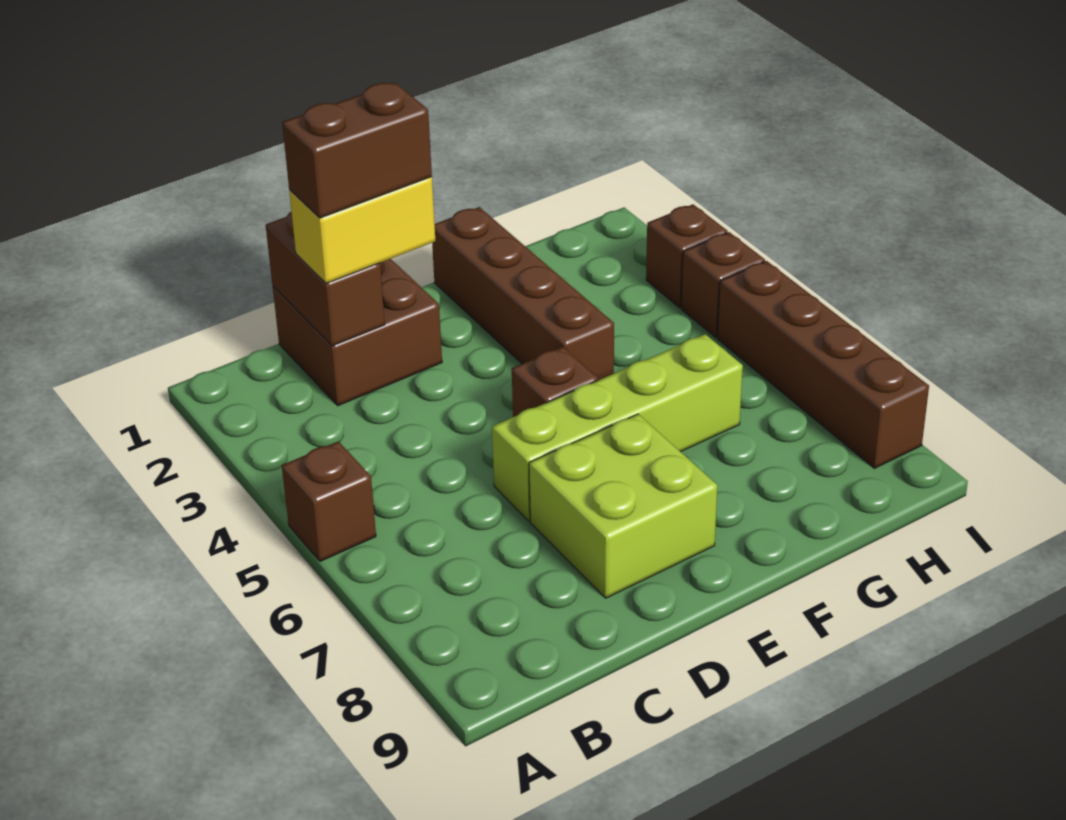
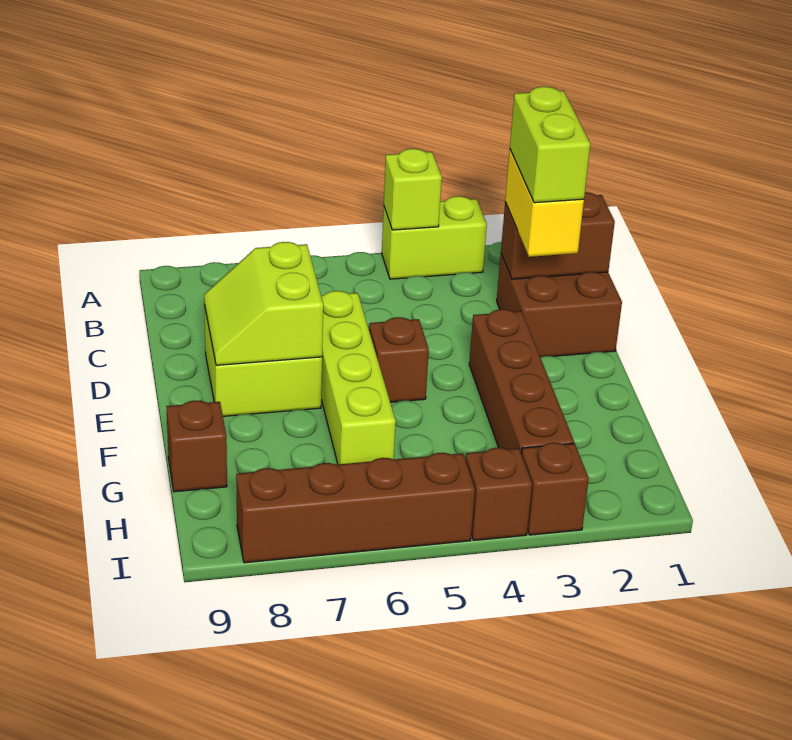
none -> lime 1x2 brick [382,196,487,279]
none -> lime 1x1 brick [384,149,442,230]
brown 1x1 brick [282,441,376,561] -> brown 1x1 brick moved to [166,400,227,492]
brown 1x2 brick [282,83,432,218] -> lime 1x2 brick [510,87,590,203]
none -> lime 2x2 slope [204,242,323,365]
brown 1x4 brick [432,207,614,380] -> brown 1x4 brick turned to [469,309,574,453]

